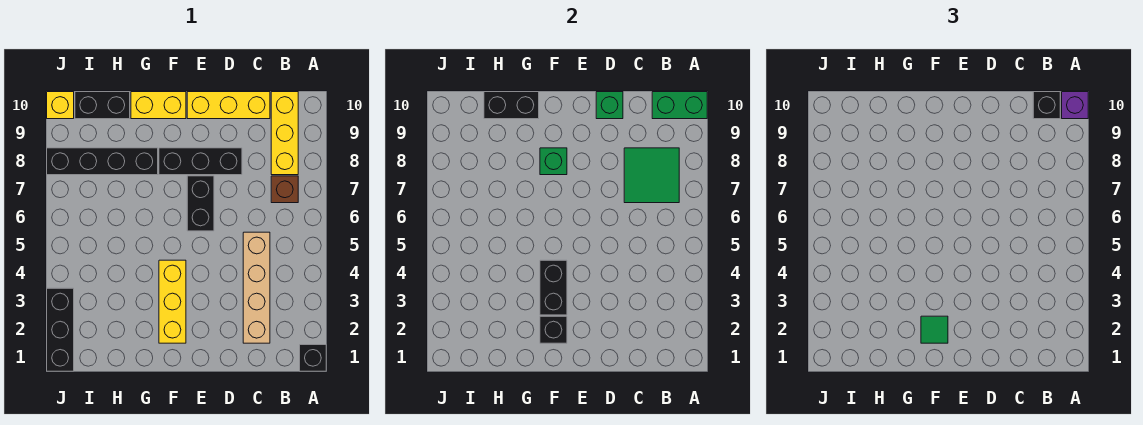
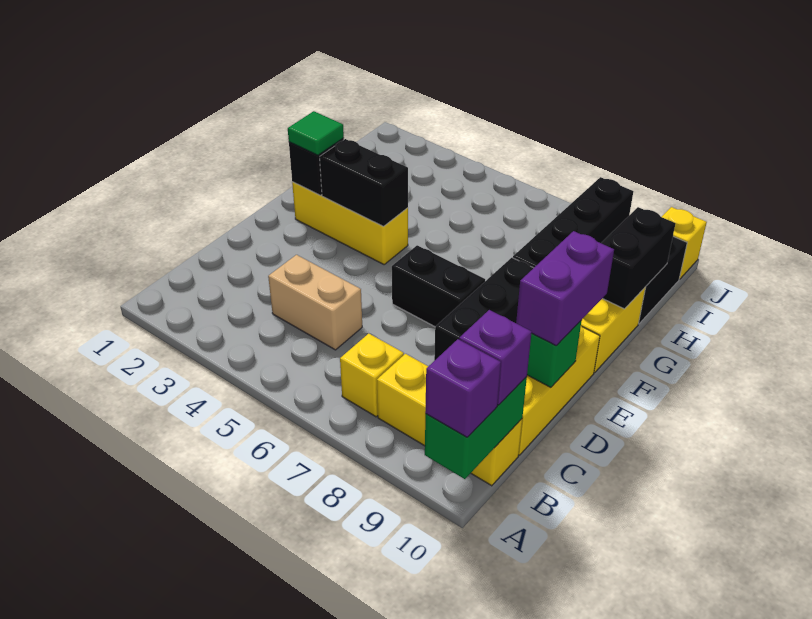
black 1x1 brick [300,345,326,371] -> none
brown 1x1 brick [271,176,298,203] -> yellow 1x1 brick [340,333,404,417]
green 2x2 tile [624,148,679,203] -> none
black 1x1 brick [1033,92,1060,119] -> purple 1x1 brick [459,310,532,405]
tan 1x4 brick [243,232,270,343] -> tan 1x2 brick [268,255,362,350]
none -> purple 1x2 brick [516,231,614,346]
green 1x1 brick [540,148,567,175] -> none
black 1x3 brick [47,288,74,371] -> none

